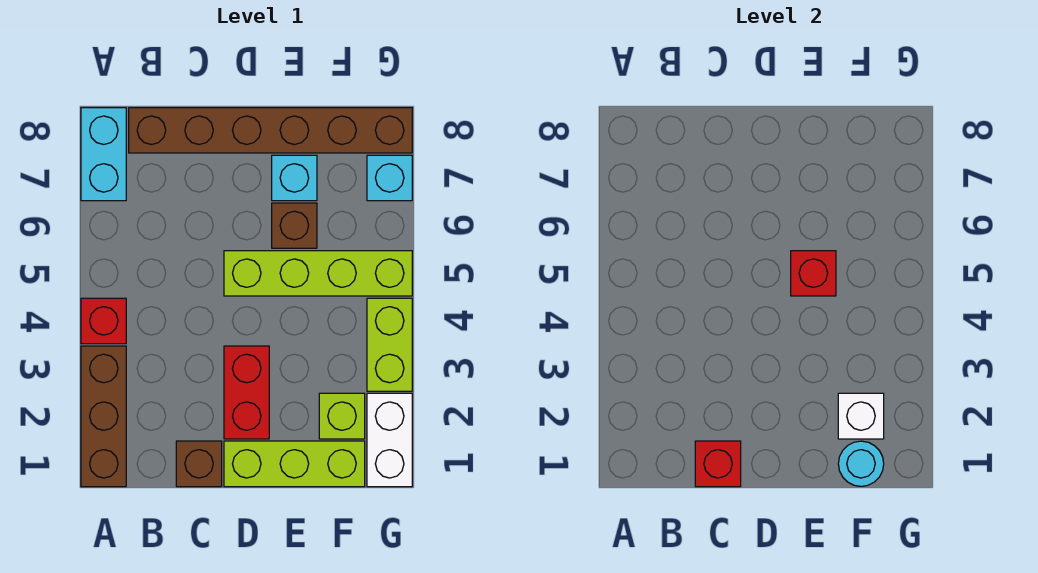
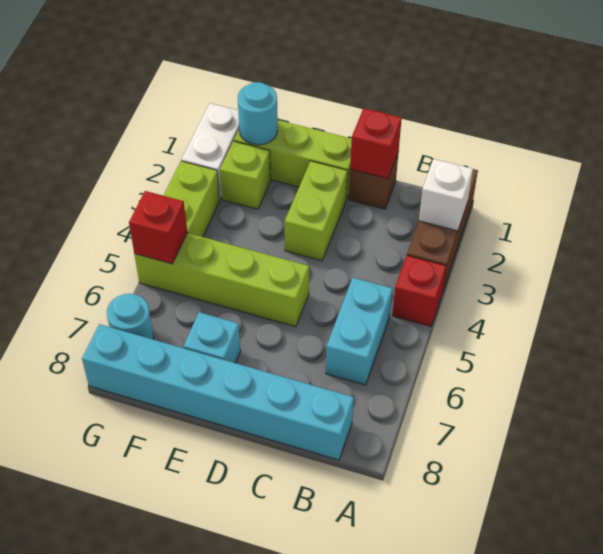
cyan 1x2 brick [81,108,126,201] -> cyan 1x2 brick moved to [326,278,392,385]
brown 1x6 brick [129,108,412,153] -> cyan 1x6 brick [82,324,354,460]
red 1x2 brick [224,346,269,439] -> lime 1x2 brick [285,161,348,261]
red 1x1 brick [791,251,836,296] -> red 1x1 brick moved to [129,191,187,264]
brown 1x1 brick [272,203,317,248] -> none
white 1x1 brick [838,393,884,439] -> white 1x1 brick moved to [419,159,473,231]
cyan 1x1 brick [367,155,412,201] -> cyan 1x1 round brick [107,294,154,340]

